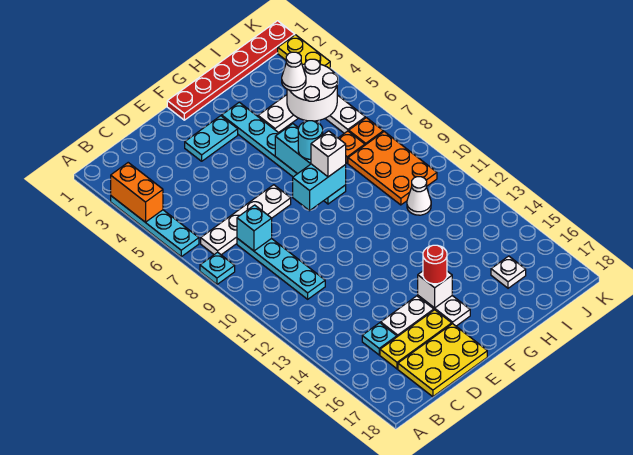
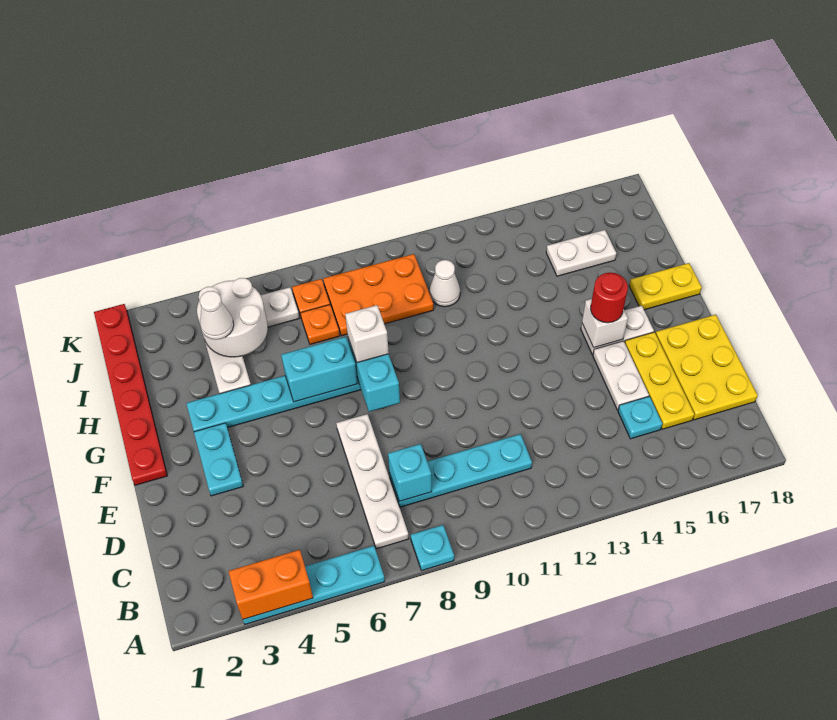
cyan 1x1 round brick [298,121,323,159] -> none
white 1x1 plate [491,256,526,288] -> white 1x2 plate [546,230,616,276]
yellow 1x2 plate [278,35,330,69] -> yellow 1x2 plate moved to [629,263,702,310]

